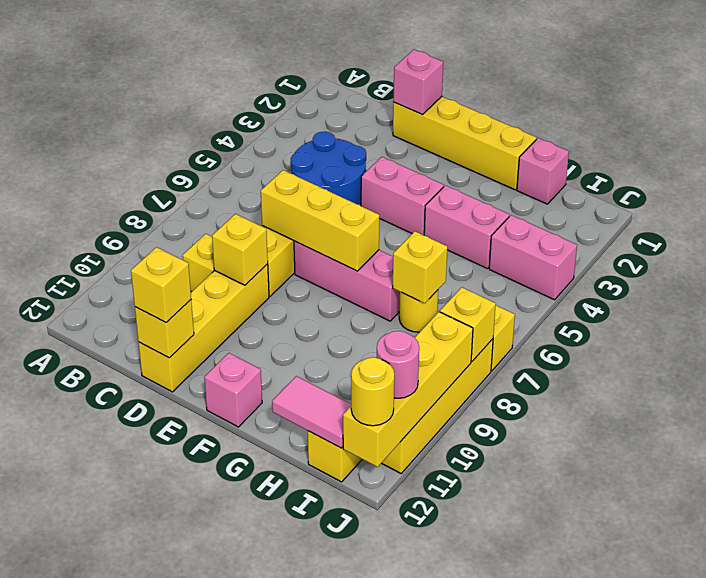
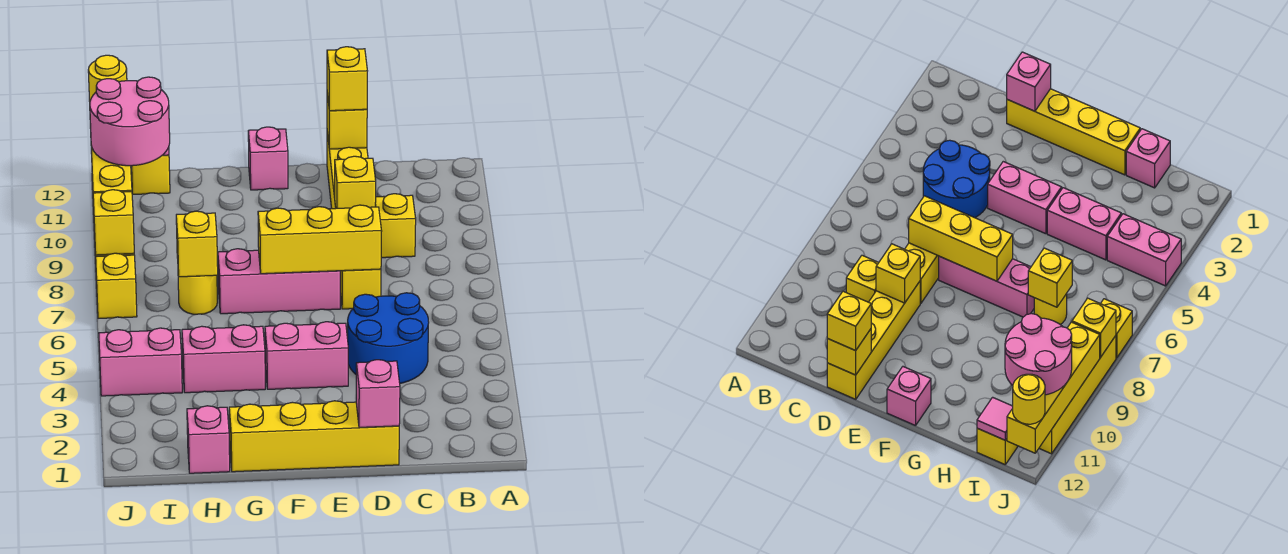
pink 1x2 tile [272,376,351,448] -> pink 1x1 tile [977,397,1013,440]
pink 1x1 round brick [377,331,419,398] -> pink 2x2 round brick [90,77,170,166]

